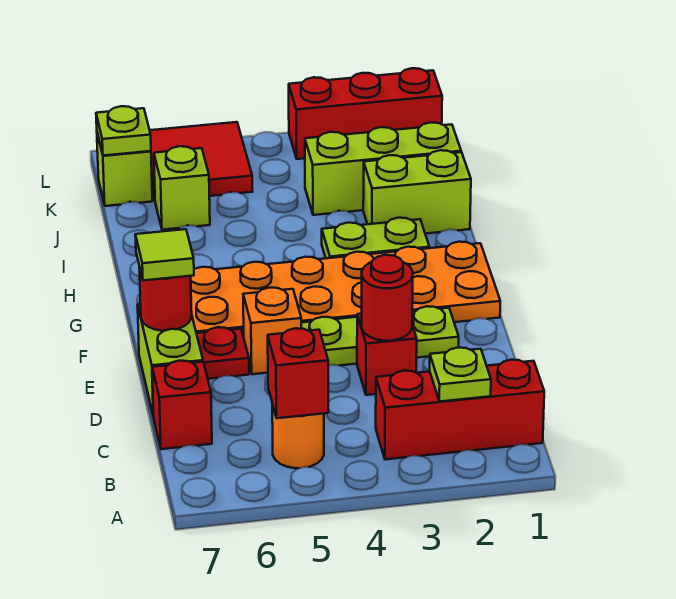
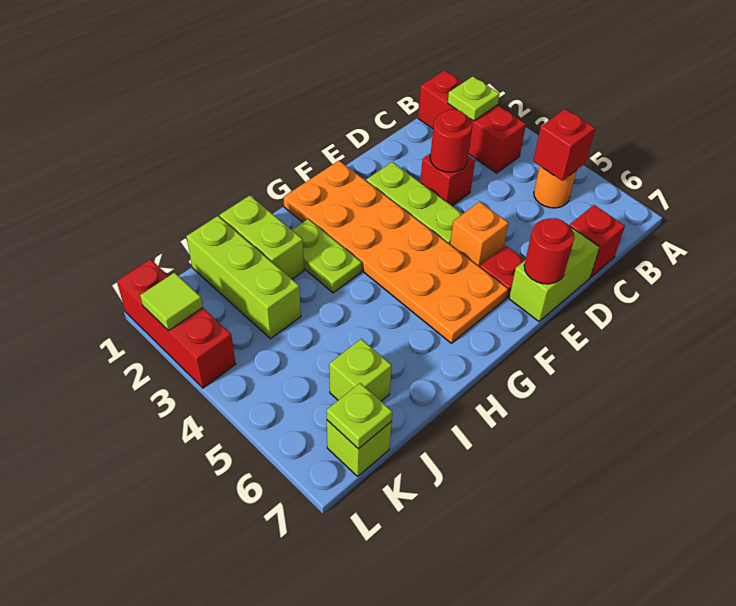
lime 1x1 tile [135,229,194,280] -> lime 1x1 tile moved to [140,273,203,331]
red 2x2 tile [150,122,253,200] -> none

